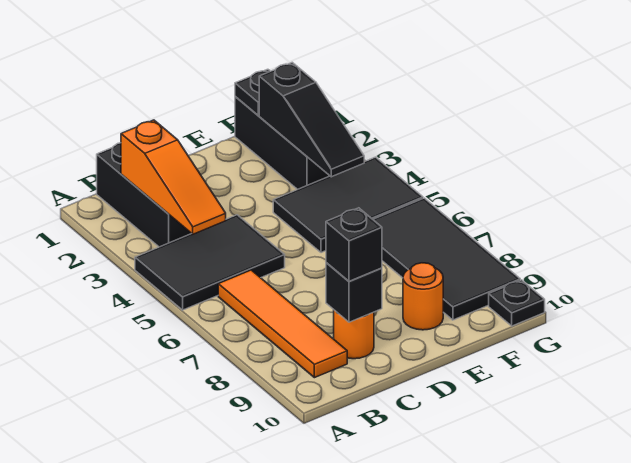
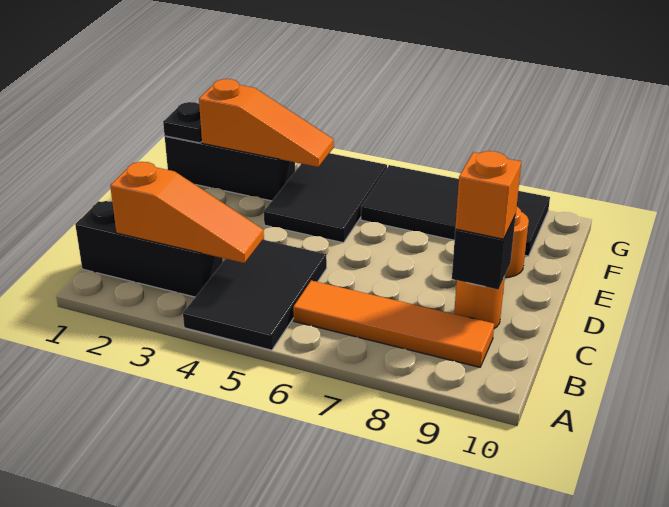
black 1x1 brick [326,208,382,281] -> orange 1x1 brick [455,151,521,239]
black 1x3 slope [259,62,364,177] -> orange 1x3 slope [199,79,334,167]
black 1x1 plate [489,280,545,326] -> none

